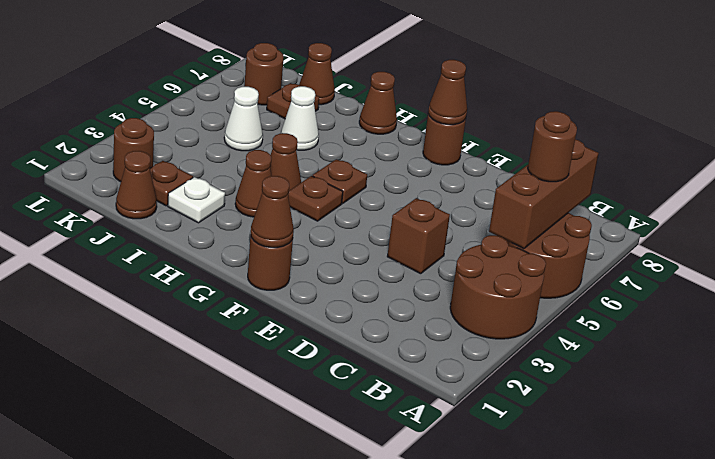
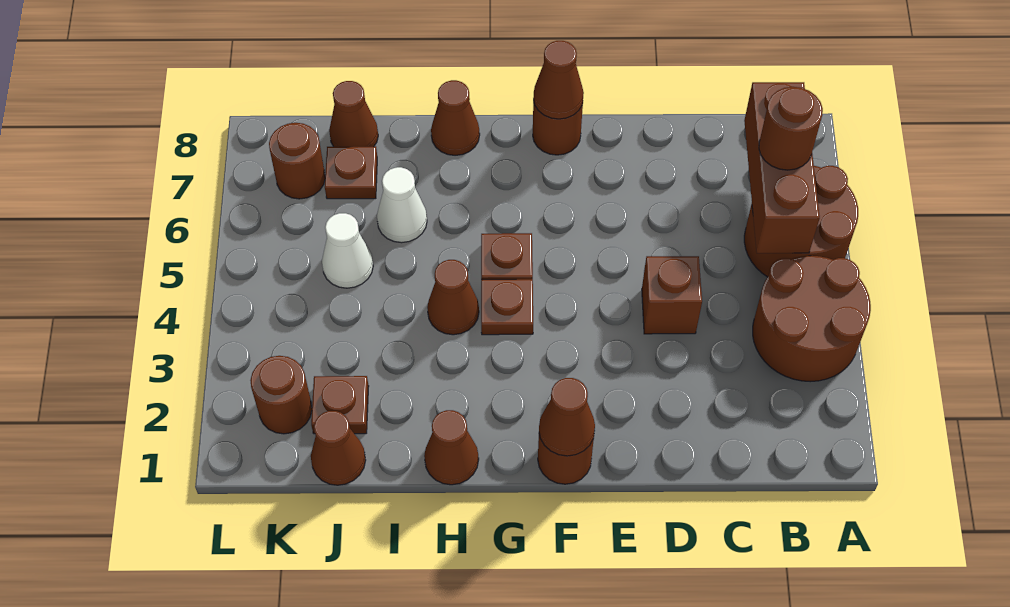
brown 1x1 cone [235,150,272,217] -> brown 1x1 cone moved to [424,410,479,485]
white 1x1 plate [168,177,225,223] -> none

